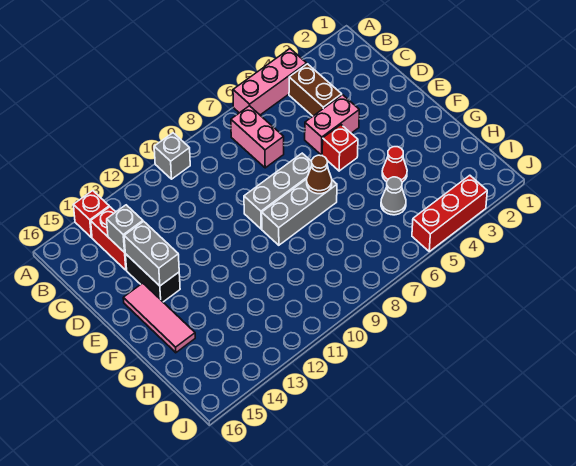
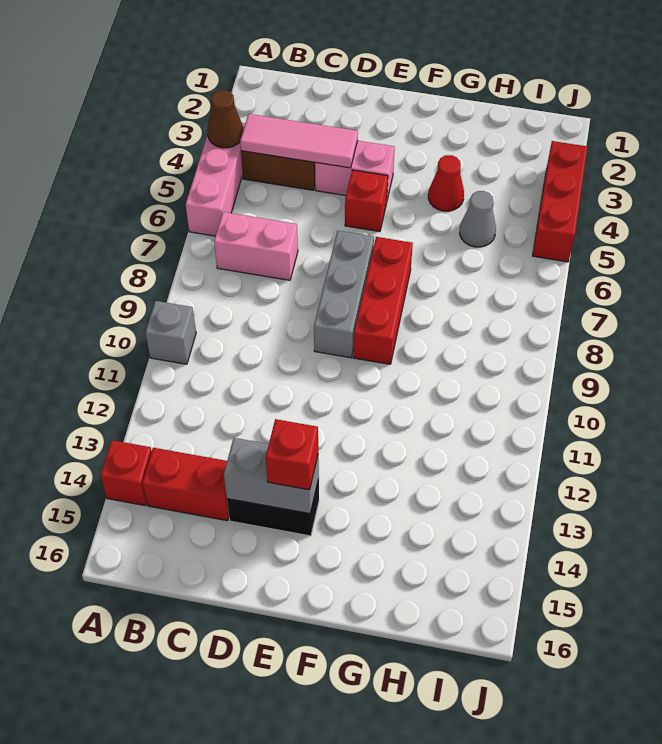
grey 1x1 brick [107,205,143,253] -> none
pink 1x2 brick [305,95,359,155] -> pink 1x2 brick turned to [315,141,395,200]
none -> red 1x1 brick [266,419,318,490]
pink 1x3 tile [123,283,195,353] -> pink 1x3 tile moved to [240,114,358,168]
grey 1x3 brick [262,179,337,245] -> red 1x3 brick [353,237,413,364]
brown 1x1 cone [307,155,332,194] -> brown 1x1 cone moved to [207,90,243,148]

